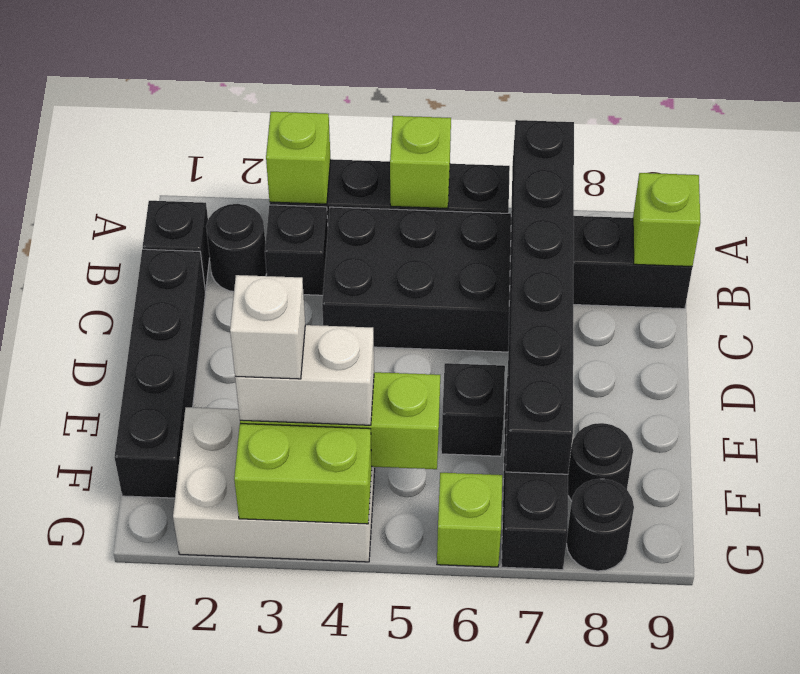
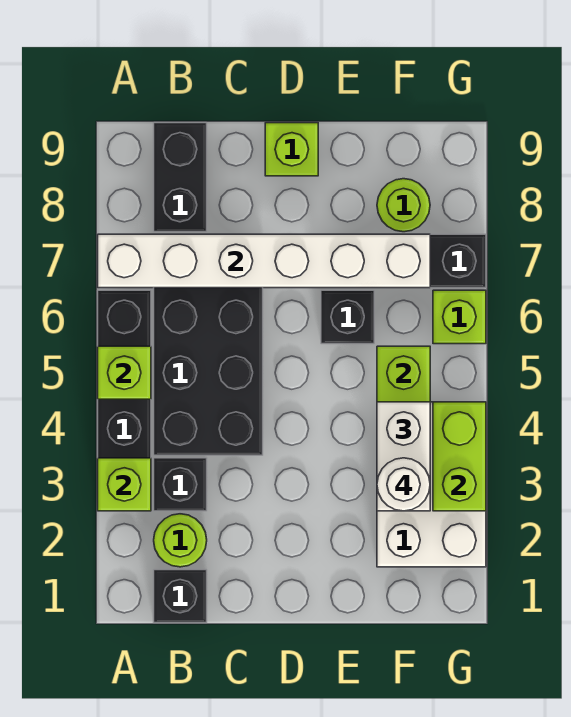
black 1x6 brick [506,120,574,474] -> white 1x6 brick [98,234,430,288]
black 1x1 round brick [206,204,267,292] -> lime 1x1 round brick [154,514,207,567]
lime 1x1 brick [633,173,700,267] -> lime 1x1 brick moved to [265,123,318,176]
black 1x4 brick [115,249,205,498] -> none
white 1x1 brick [230,275,305,379] -> white 1x1 round brick [377,458,430,511]
black 1x1 round brick [568,423,633,501] -> lime 1x1 round brick [377,179,430,232]
black 1x1 round brick [566,479,634,571] -> none

